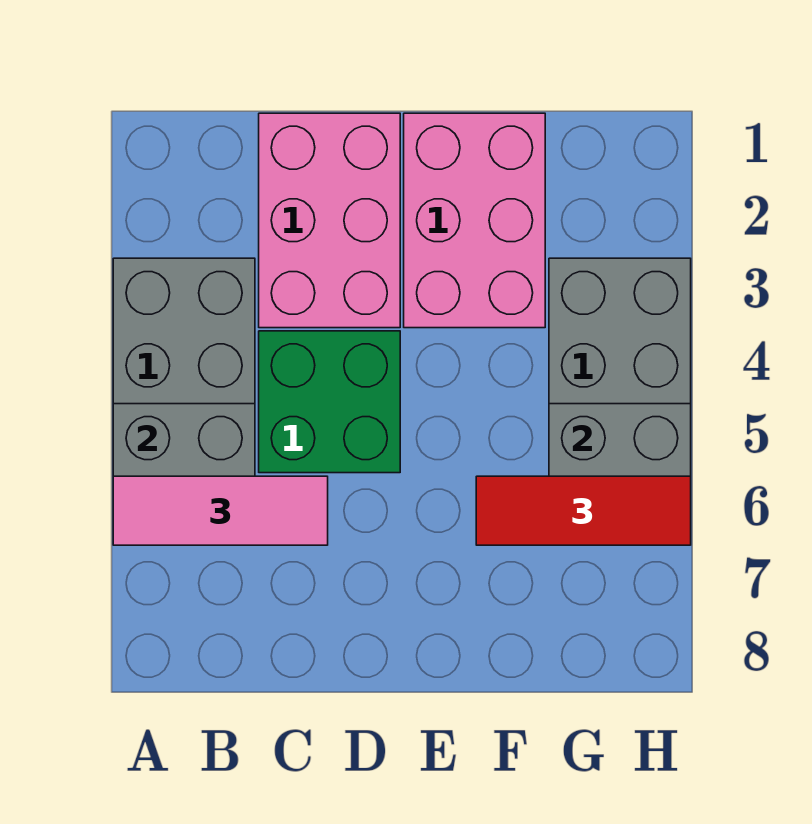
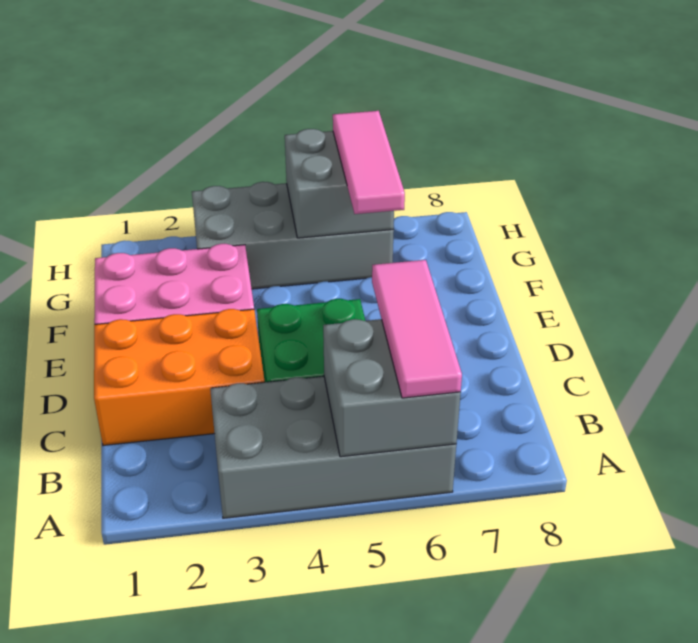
pink 2x3 brick [259,113,400,328] -> orange 2x3 brick [94,309,265,445]
red 1x3 tile [476,476,691,545] -> pink 1x3 tile [333,111,405,214]

